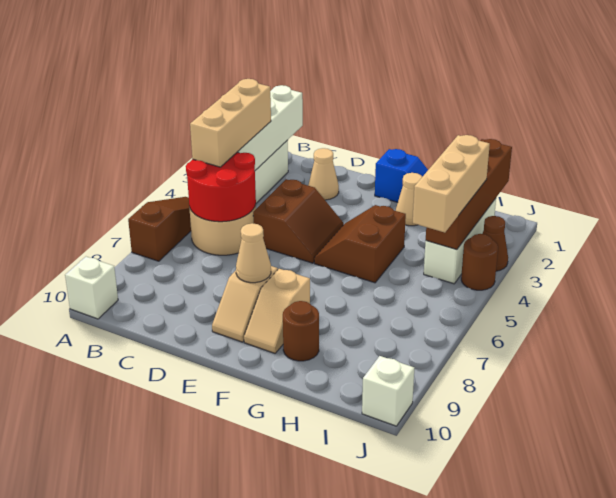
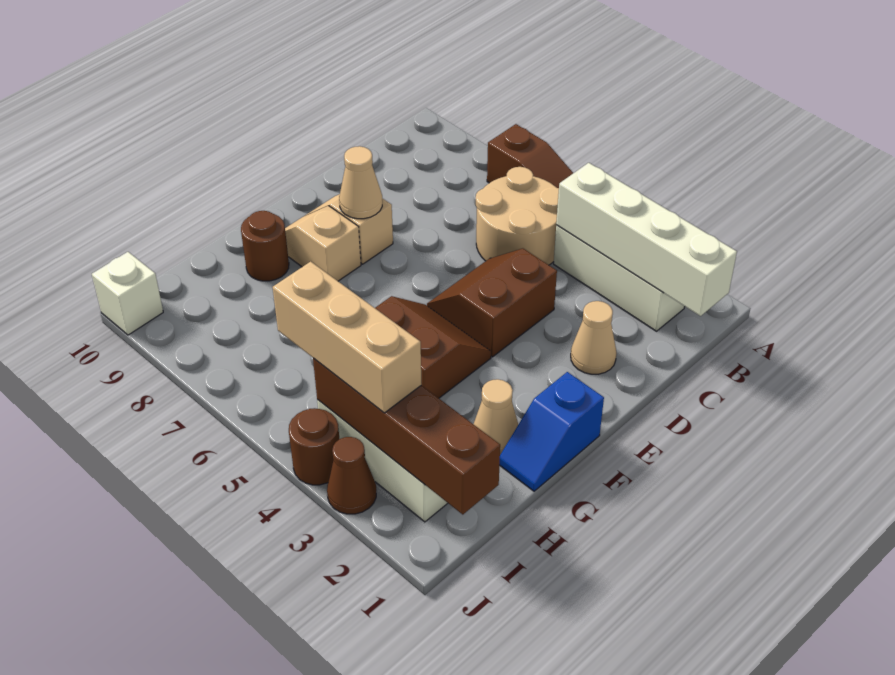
white 1x1 brick [65,257,118,319] -> none
tan 1x3 brick [190,79,271,167] -> none
red 2x2 round brick [186,152,256,222] -> none
brown 2x2 slope [253,179,344,263] -> brown 2x2 slope turned to [427,249,557,357]

